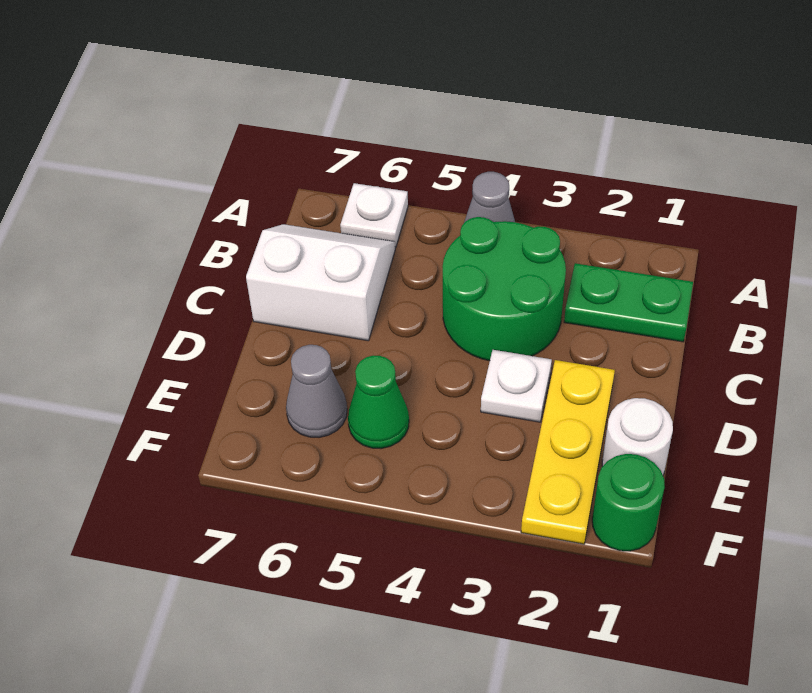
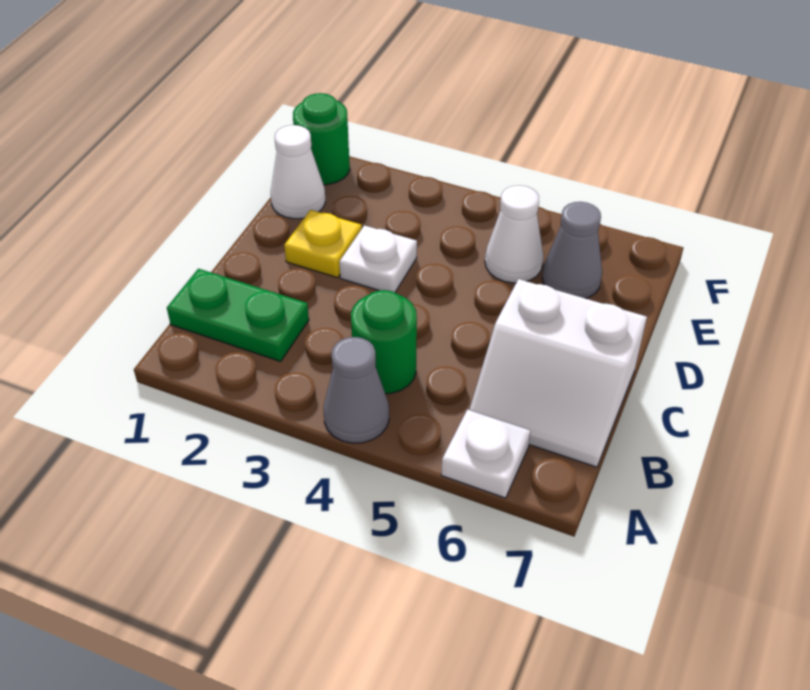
green 2x2 round brick [443,217,566,361] -> green 1x1 round brick [351,290,417,394]
yellow 1x3 plate [521,360,615,544] -> yellow 1x1 plate [284,210,362,278]
white 1x1 round brick [602,398,673,475] -> white 1x1 cone [271,125,325,219]
green 1x1 cone [348,355,409,449] -> white 1x1 cone [485,185,543,283]

